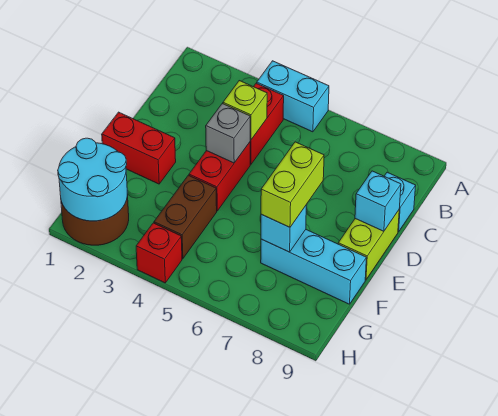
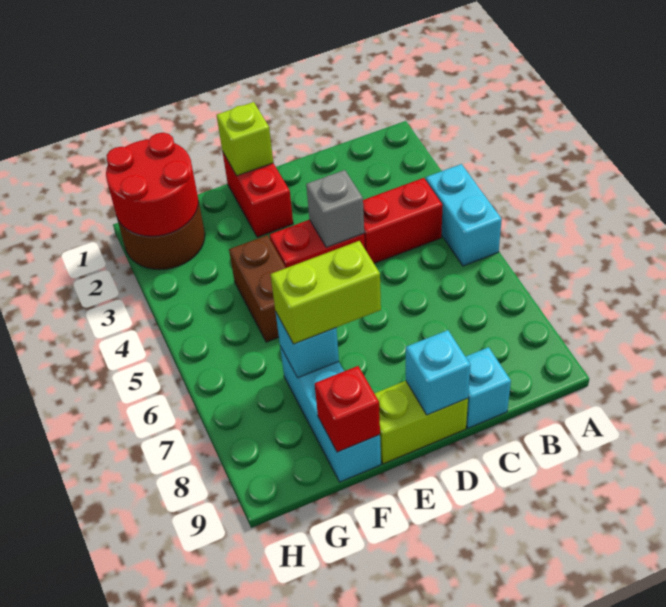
lime 1x1 brick [223,81,267,140] -> lime 1x1 brick moved to [217,102,273,176]
brown 1x2 brick [154,175,217,259] -> brown 1x2 brick turned to [229,235,286,342]
cyan 2x2 round brick [58,138,127,221] -> red 2x2 round brick [106,133,198,236]
red 1x1 brick [136,223,182,283] -> red 1x1 brick moved to [315,366,380,452]

